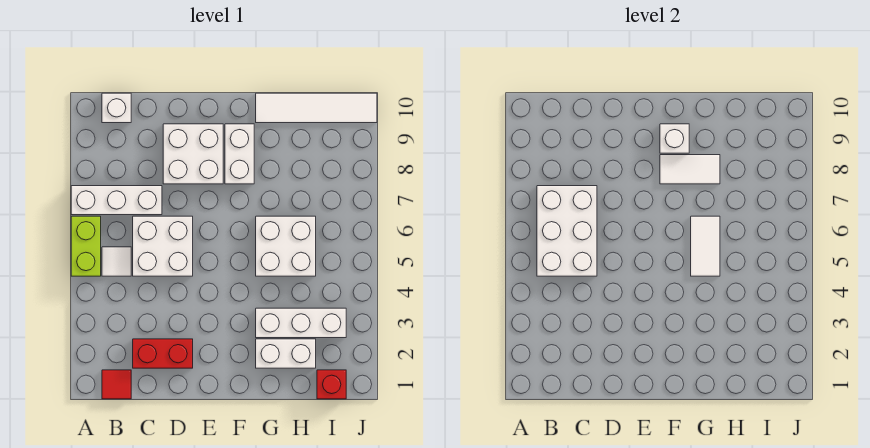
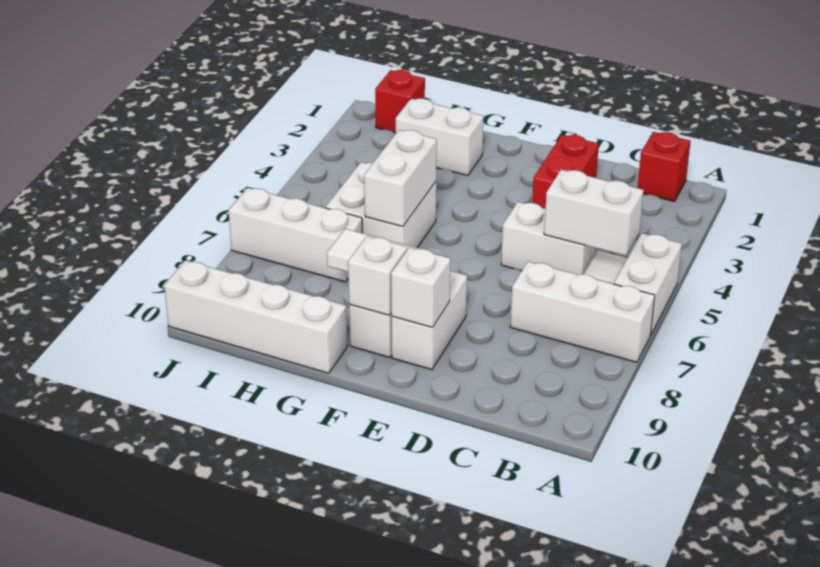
lime 1x2 brick [71,216,101,276] -> white 1x2 brick [614,233,682,334]
red 1x1 tile [102,370,131,399] -> red 1x1 brick [638,132,691,201]
white 2x3 brick [537,186,597,276] -> white 1x2 brick [544,170,644,256]
white 1x1 brick [102,93,131,123] -> white 1x1 brick moved to [391,247,450,327]
red 1x2 brick [133,339,193,368] -> red 1x2 brick turned to [532,135,599,209]
white 2x2 brick [133,216,193,276] -> white 1x2 brick [501,202,595,275]
white 2x2 brick [163,124,223,184] -> white 1x2 brick [392,271,467,370]
white 1x3 brick [256,308,346,338] -> white 1x3 brick moved to [228,188,362,282]
white 1x2 tile [691,216,720,276] -> white 1x2 brick [364,130,437,227]
white 1x4 tile [256,93,377,123] -> white 1x4 brick [164,260,347,373]

